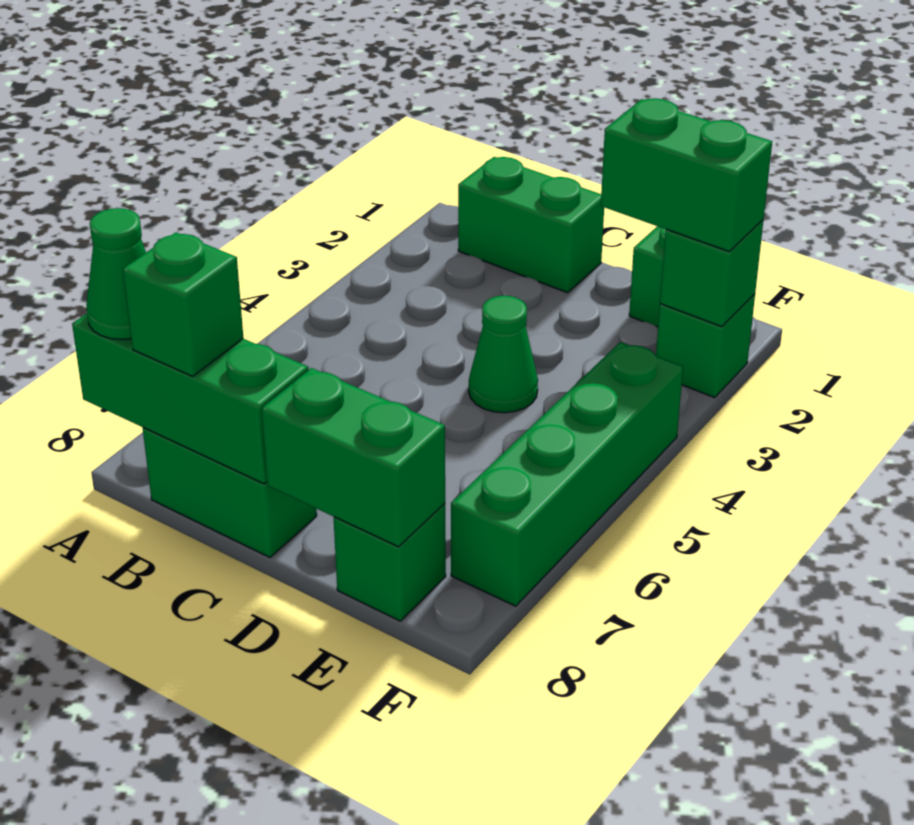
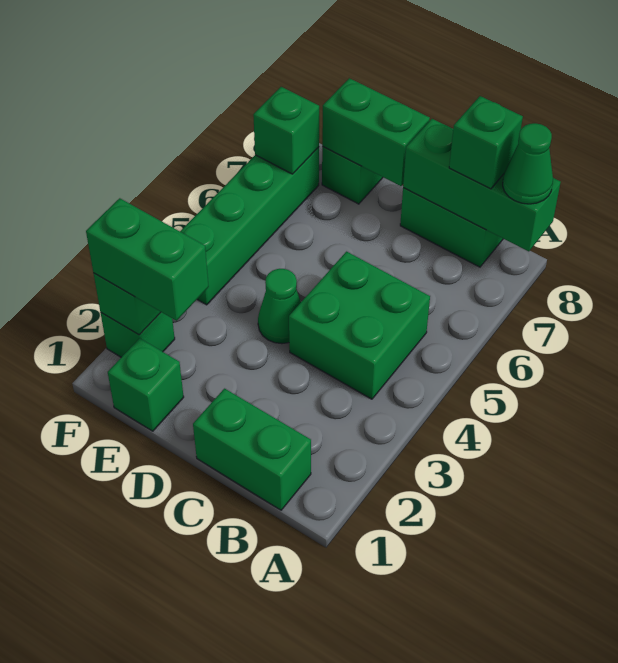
none -> green 2x2 brick [289,252,430,399]
none -> green 1x1 brick [253,87,319,174]

